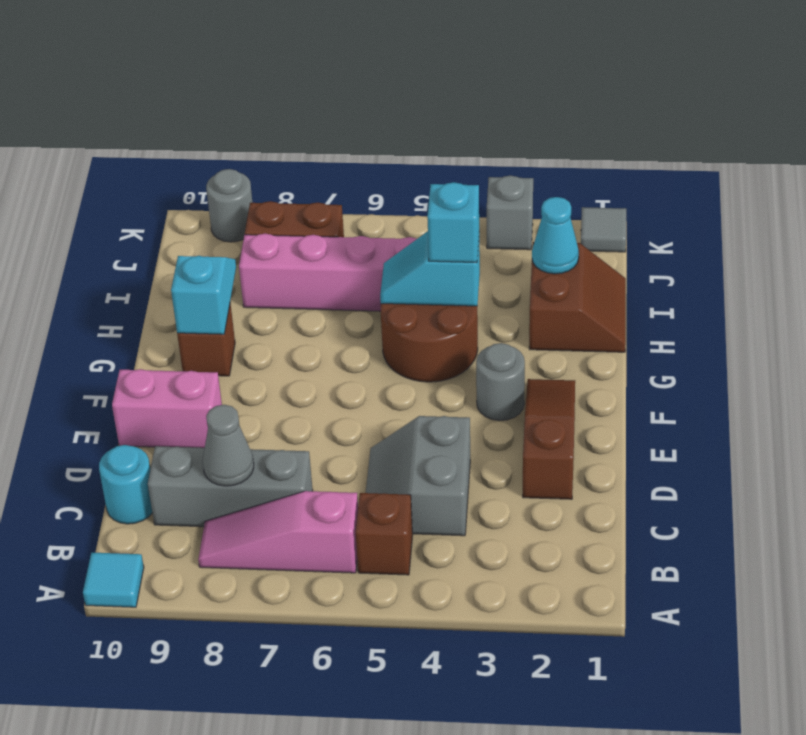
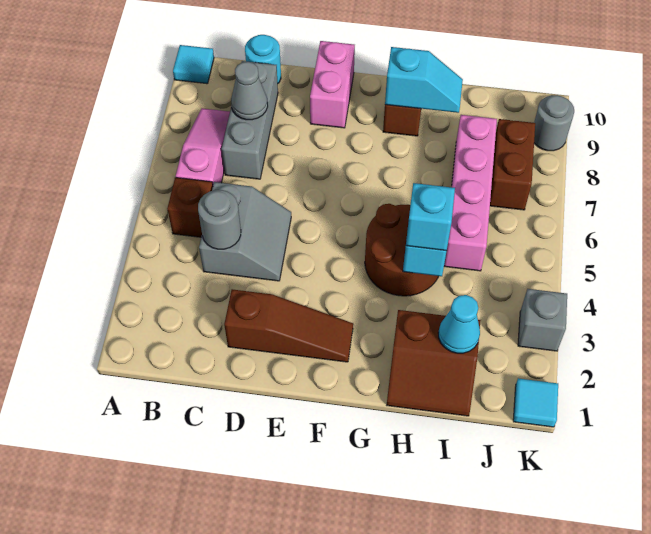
grey 2x2 slope [366,416,470,536] -> grey 2x2 slope turned to [199,182,291,281]
grey 1x1 round brick [476,343,525,421] -> grey 1x1 round brick moved to [198,190,241,249]
grey 1x1 tile [581,207,626,252] -> cyan 1x1 tile [513,378,558,427]

